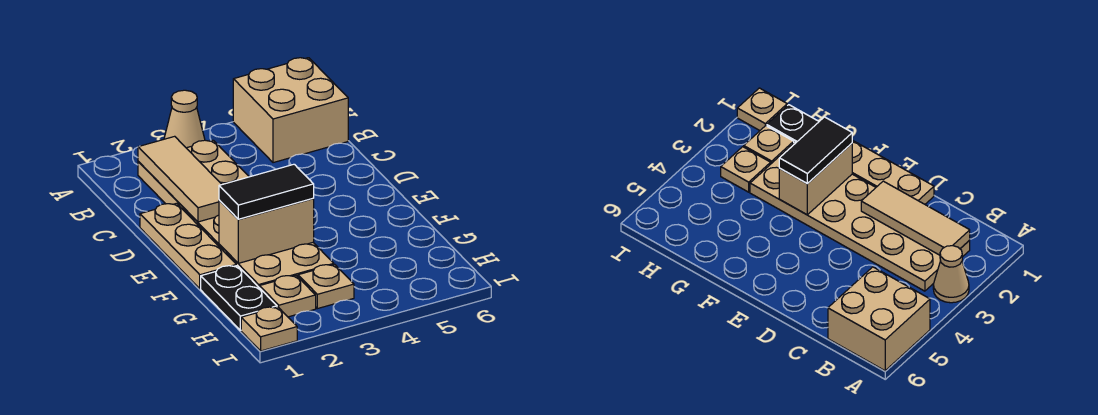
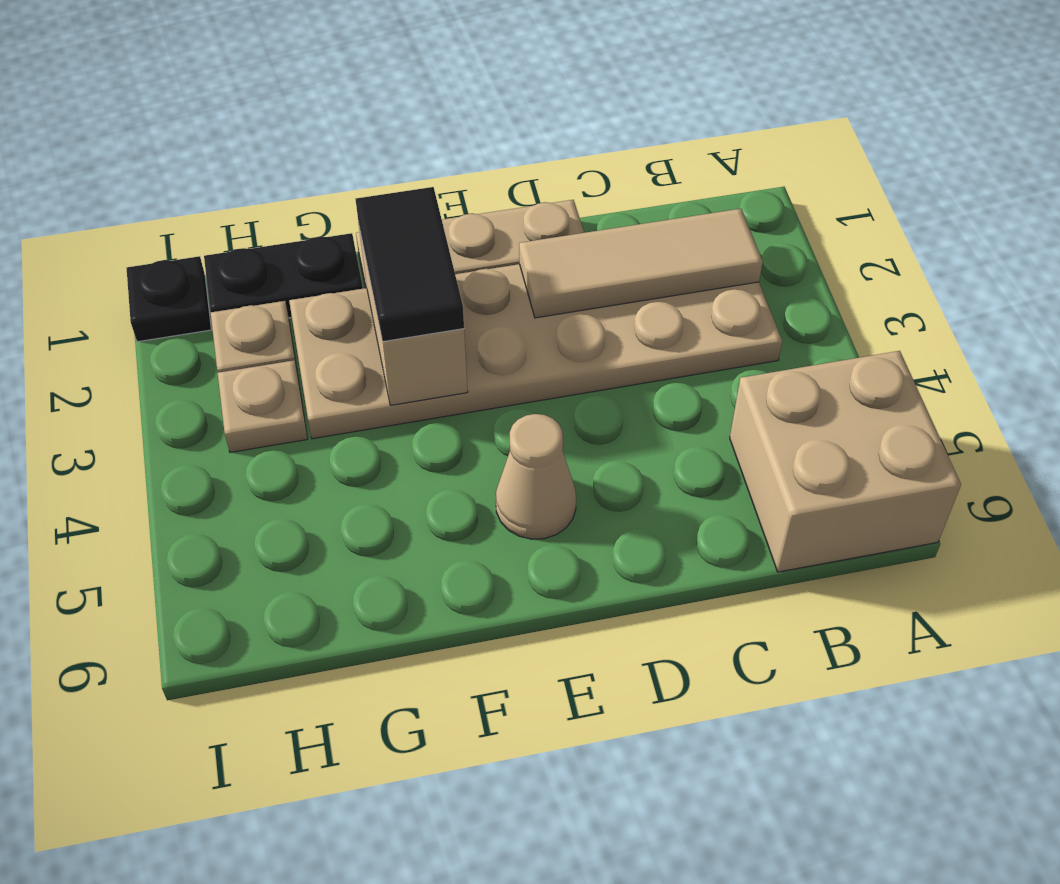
tan 1x1 cone [164,90,205,148] -> tan 1x1 cone moved to [496,414,576,539]
tan 1x1 plate [241,307,297,351] -> black 1x1 plate [127,256,211,342]

